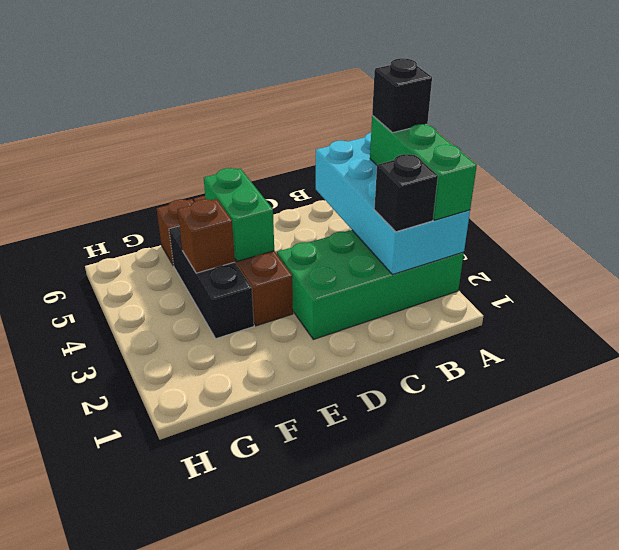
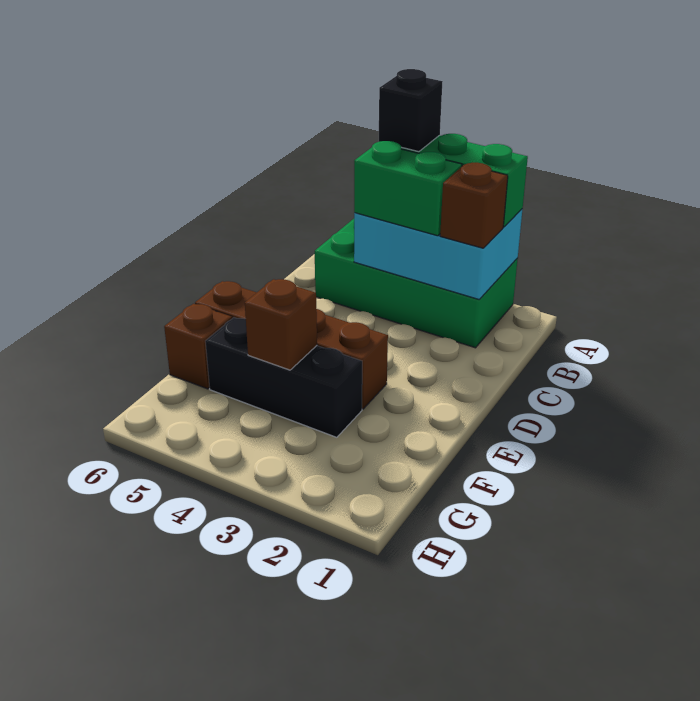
green 2x4 brick [277,230,464,339] -> green 2x4 brick turned to [315,219,518,348]
cyan 2x4 brick [316,133,470,275] -> cyan 2x3 brick [354,209,522,299]
black 1x1 brick [374,154,438,232] -> brown 1x1 brick [440,163,508,248]
green 1x2 brick [204,168,274,261] -> green 1x2 brick moved to [354,141,462,236]

